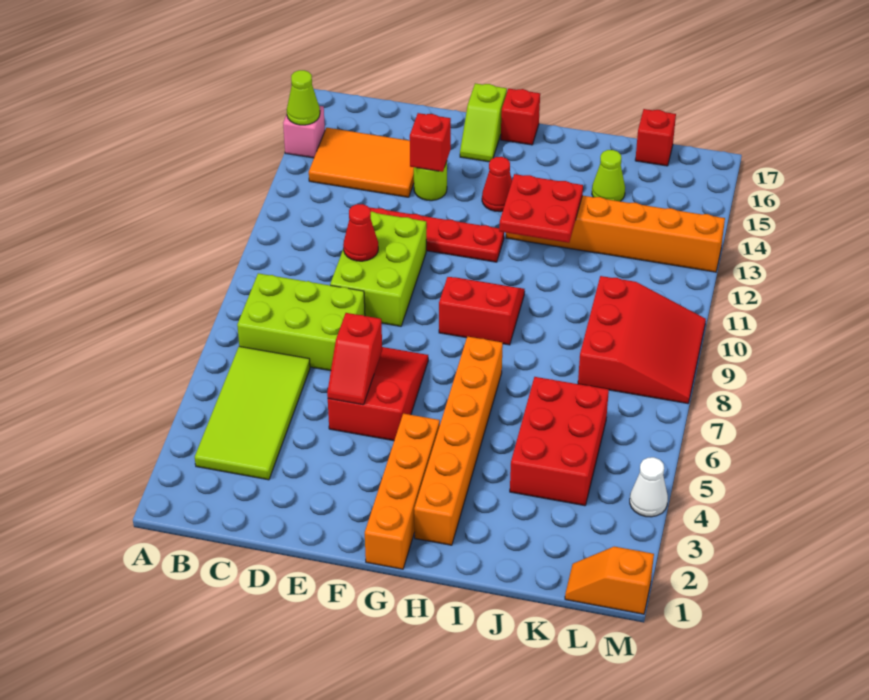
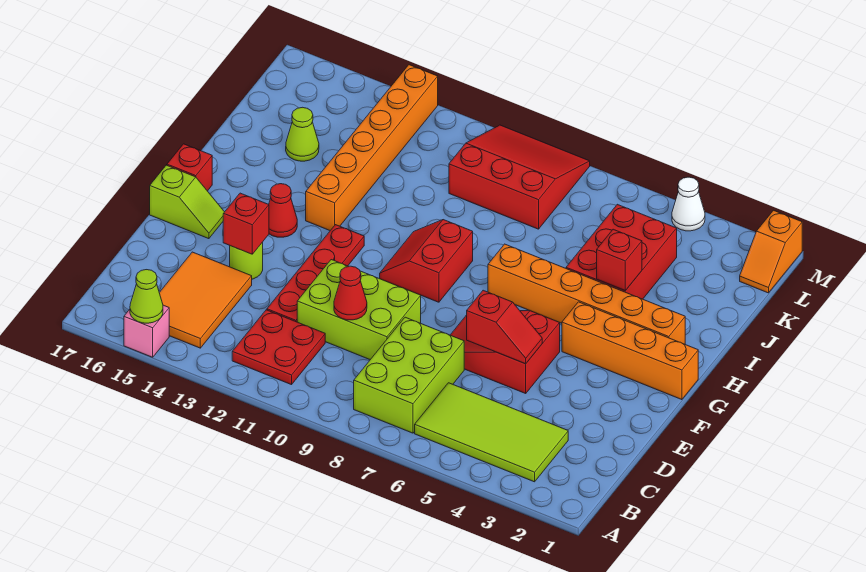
red 2x2 plate [499,174,583,243] -> red 2x2 plate moved to [232,310,325,385]
red 2x3 brick [510,377,609,506] -> red 2x3 brick turned to [566,204,677,299]
red 1x1 brick [635,109,676,166] -> red 1x1 brick moved to [597,229,642,291]

